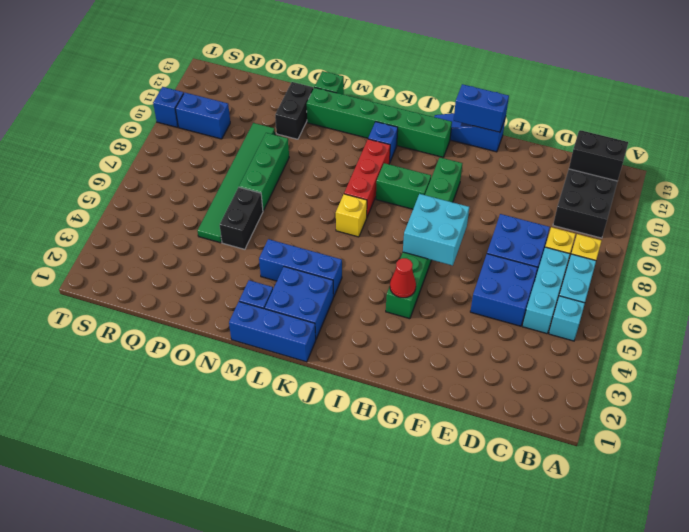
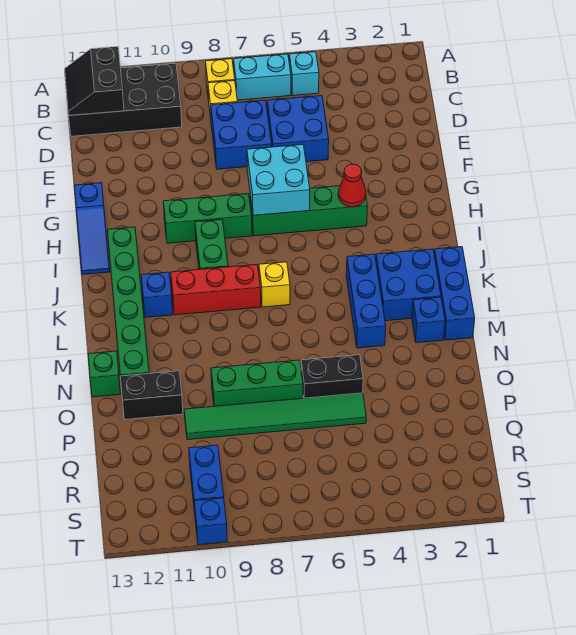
cyan 1x3 brick [523,247,570,334] -> none
blue 1x2 brick [454,84,509,132] -> none

